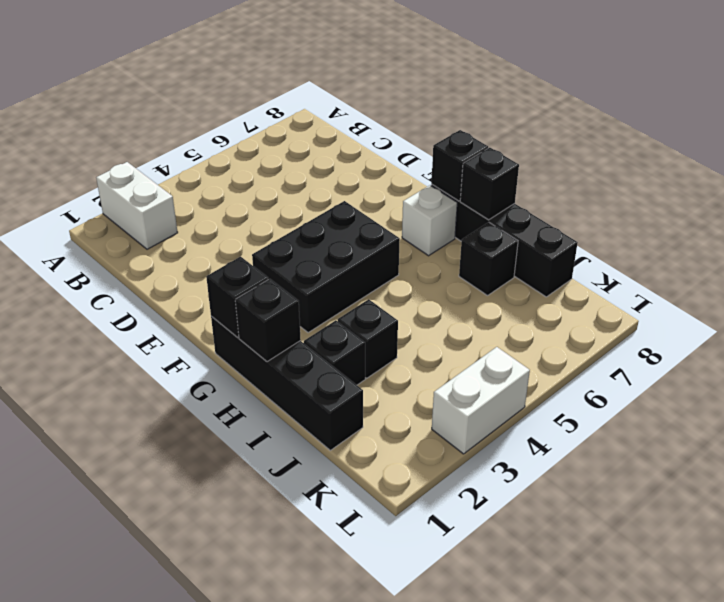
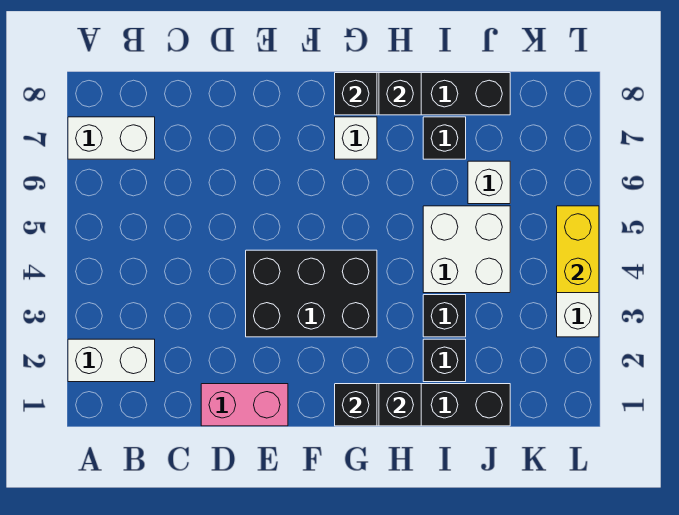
none -> white 1x2 brick [68,117,155,159]
none -> pink 1x2 brick [201,384,288,426]
black 2x3 brick [252,201,400,333] -> black 2x3 brick turned to [246,250,377,337]
none -> white 2x2 brick [423,206,510,293]
none -> white 1x1 brick [468,161,510,204]
none -> yellow 1x2 brick [557,206,599,293]

